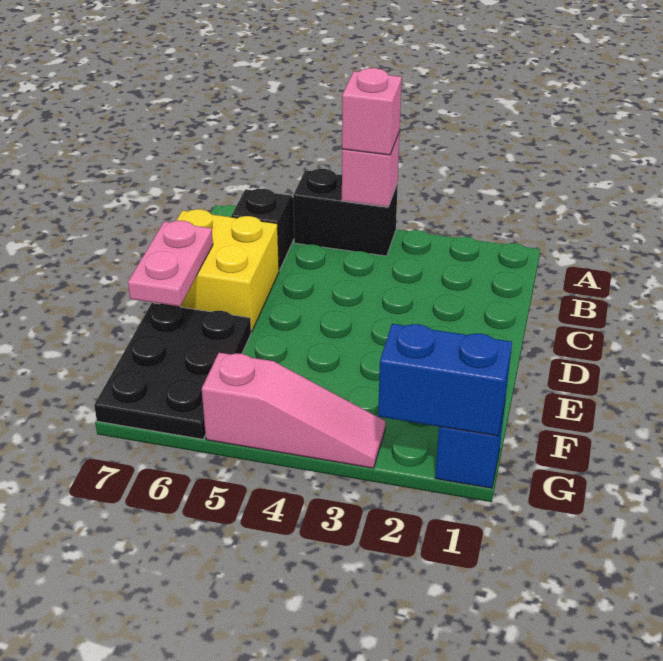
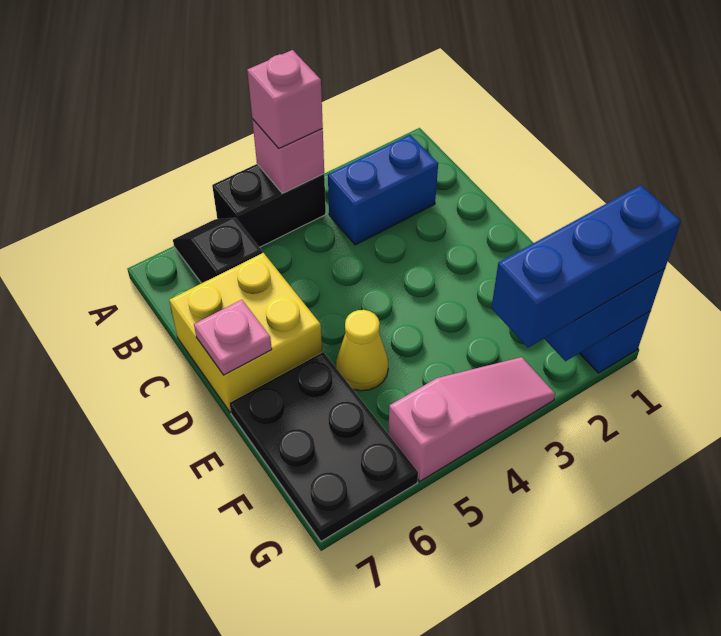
none -> blue 1x2 brick [328,135,438,245]
pink 1x2 plate [128,221,213,306] -> pink 1x1 plate [194,300,272,375]
none -> yellow 1x1 cone [336,310,388,391]
none -> blue 1x3 brick [491,185,681,348]

